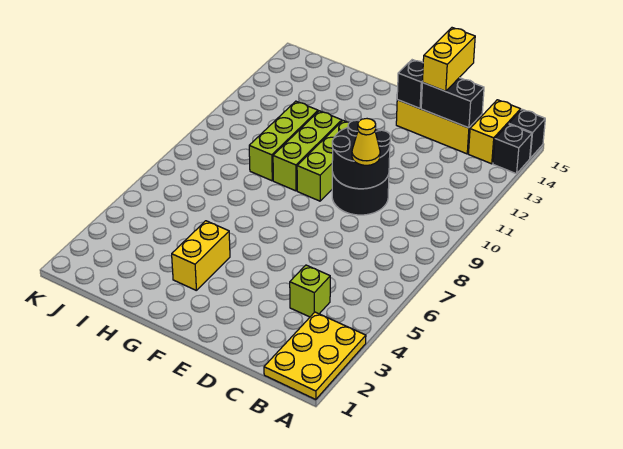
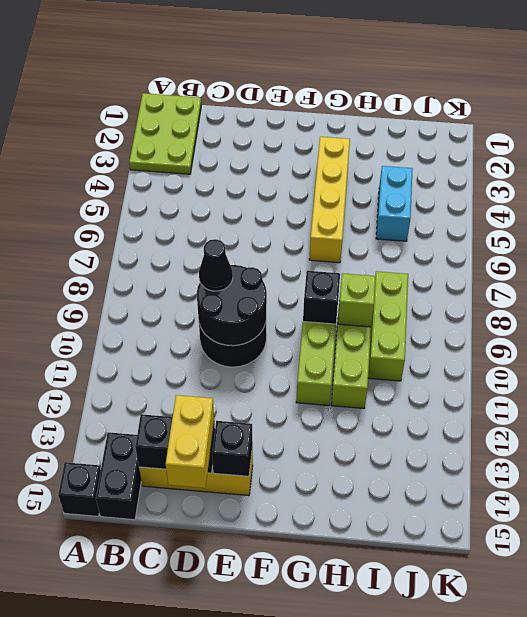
yellow 2x3 plate [264,312,366,400] -> lime 2x3 plate [129,93,201,174]
black 1x1 brick [493,124,532,174] -> black 1x1 brick moved to [303,271,340,324]
yellow 1x2 brick [468,100,521,164] -> black 1x2 brick [96,432,141,520]
lime 1x1 brick [290,265,330,317] -> lime 1x1 brick moved to [338,273,376,327]
yellow 1x1 cone [352,119,380,165] -> black 1x1 cone [199,239,233,291]
lime 1x3 brick [297,121,349,201] -> lime 1x3 brick moved to [368,271,408,381]
yellow 1x2 brick [172,221,230,290] -> yellow 1x4 brick [309,137,350,263]
none -> cyan 1x2 brick [376,166,413,241]

